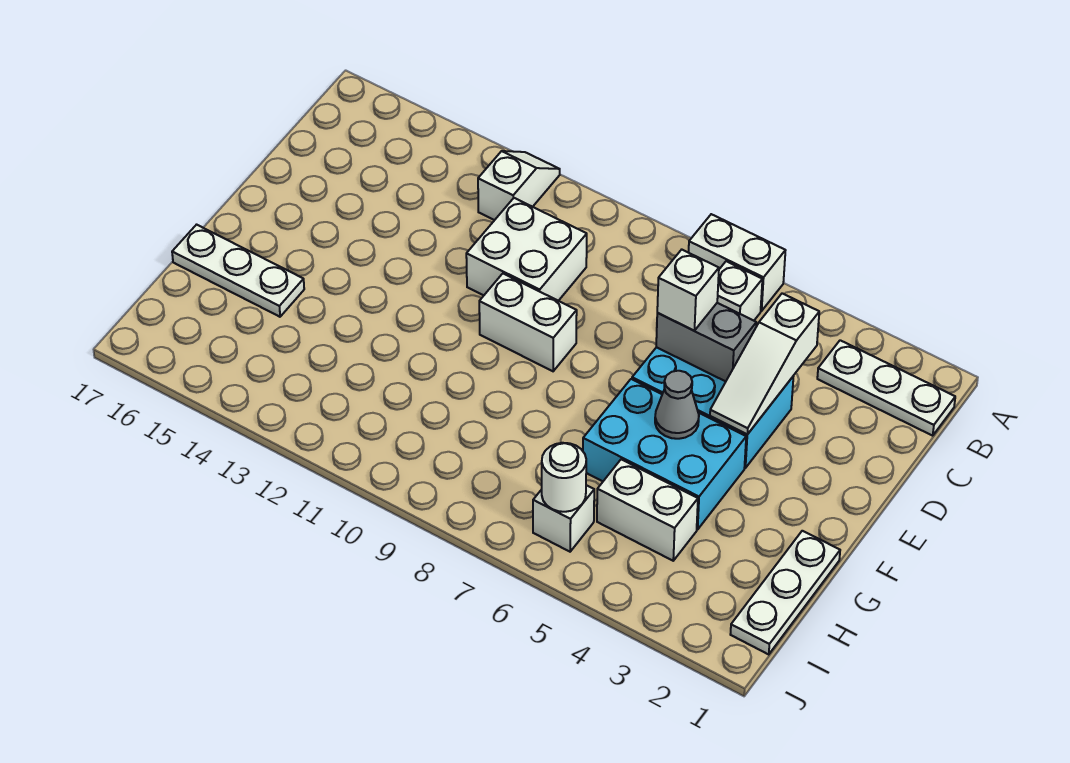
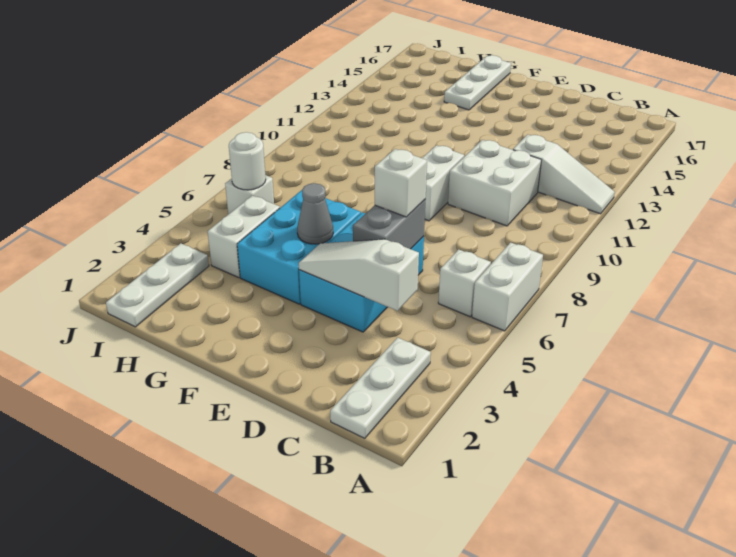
white 1x2 slope [478,151,560,220] -> white 1x3 slope [513,134,615,214]
white 1x3 plate [730,531,840,654] -> white 1x3 plate turned to [106,243,209,327]

